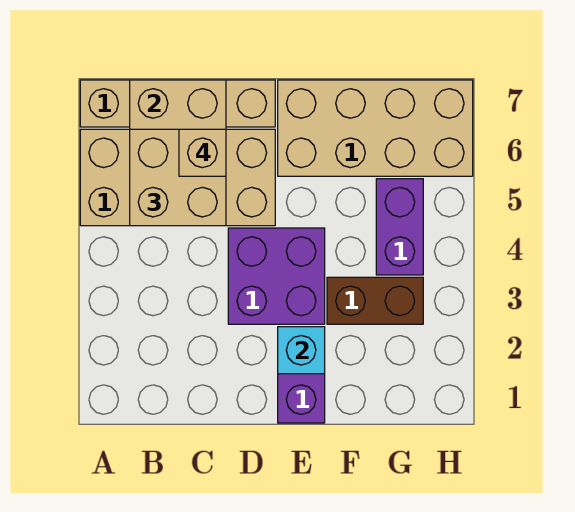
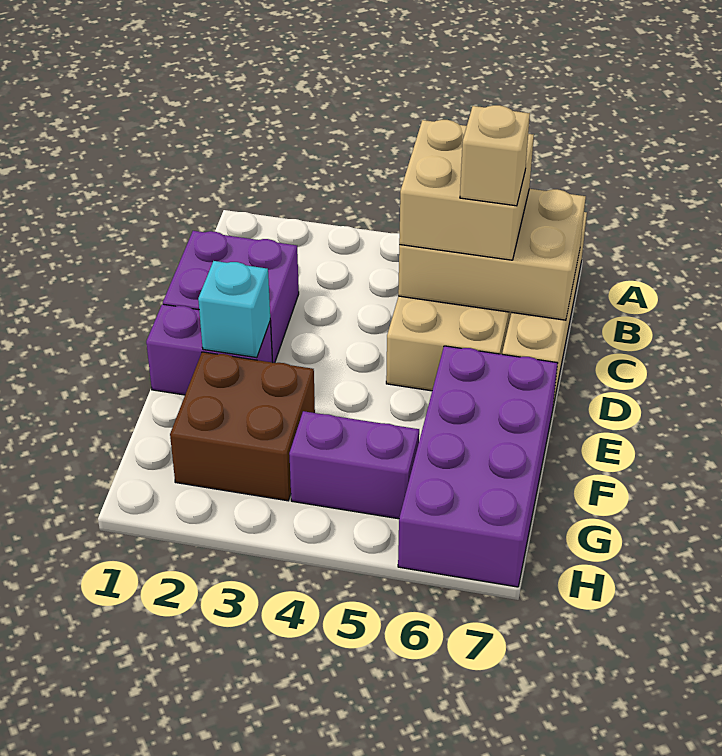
purple 2x2 brick [228,228,325,324] -> purple 2x2 brick moved to [163,231,299,363]
tan 2x4 brick [278,80,473,176] -> purple 2x4 brick [398,346,558,587]
brown 1x2 brick [327,277,423,324] -> brown 2x2 brick [170,352,315,501]

